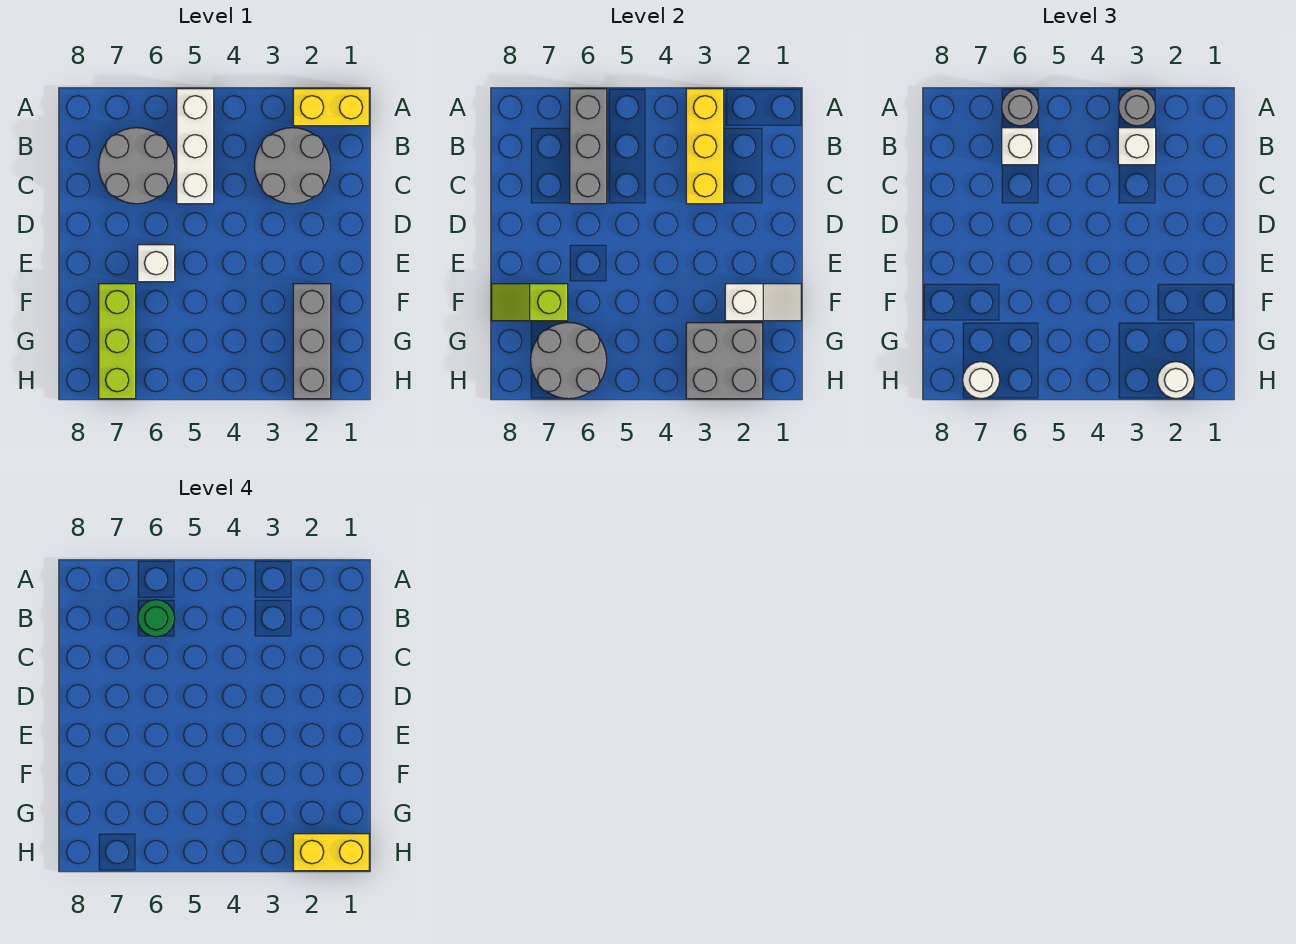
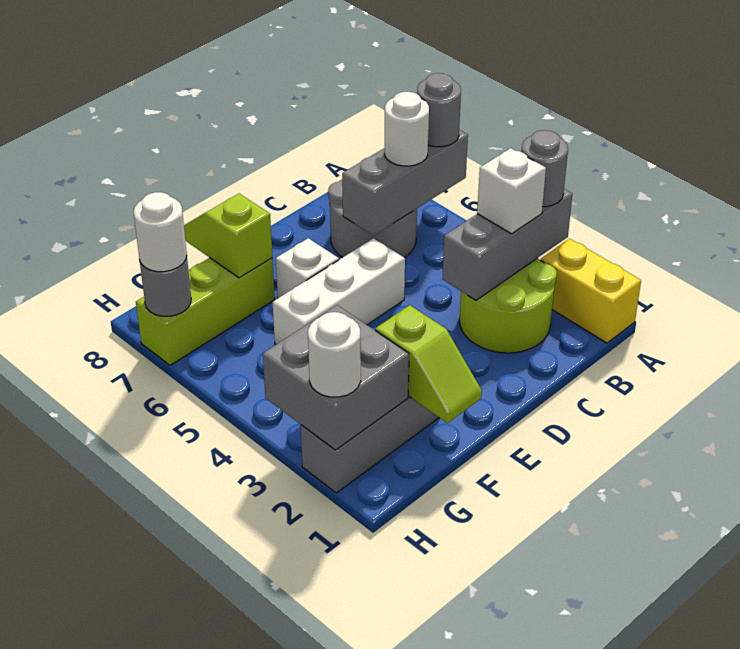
yellow 1x3 brick [686,89,724,204] -> grey 1x3 brick [442,189,572,300]
white 1x3 brick [177,89,214,204] -> white 1x3 brick moved to [273,238,405,344]
grey 2x2 round brick [254,128,331,204] -> lime 2x2 round brick [460,258,557,353]
white 1x1 brick [1002,128,1039,165] -> white 1x1 round brick [385,92,429,166]
green 1x1 round brick [138,600,175,637] -> none
white 1x2 slope [725,284,801,321] -> lime 1x2 slope [375,305,482,423]
grey 2x2 round brick [531,323,607,399] -> grey 1x1 round brick [140,256,191,316]
yellow 1x2 brick [293,834,369,871] -> none

